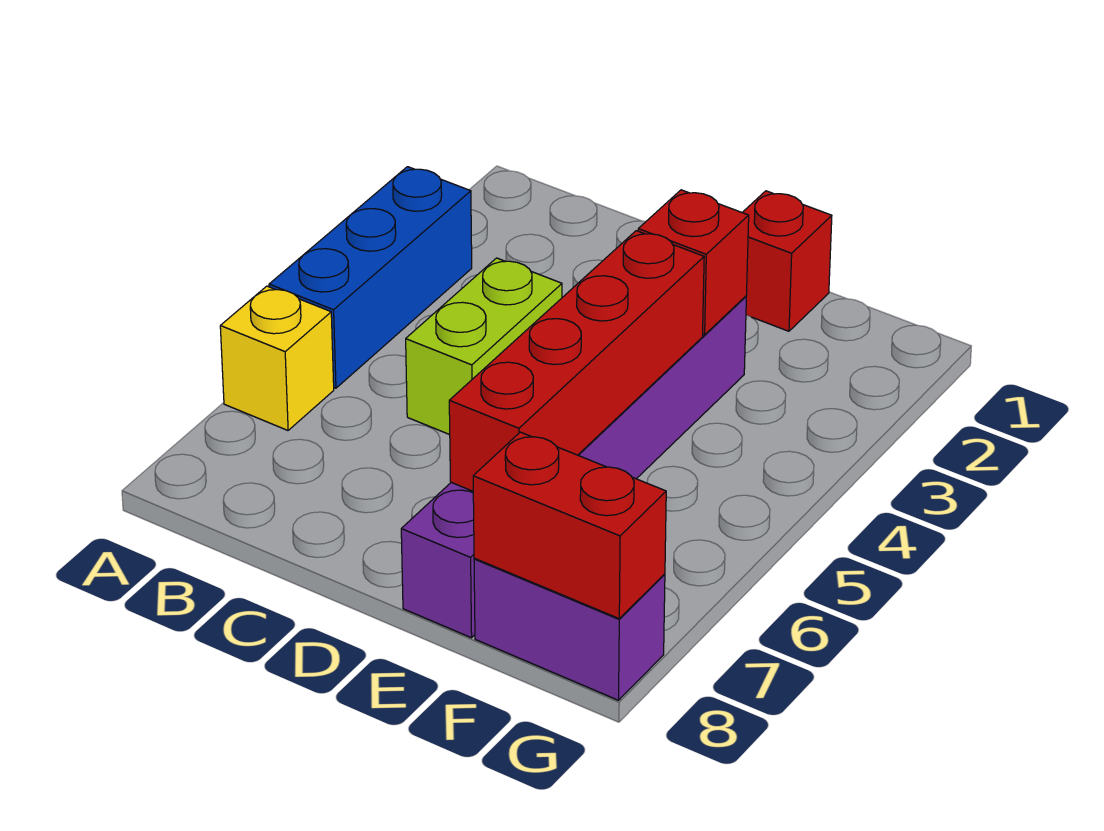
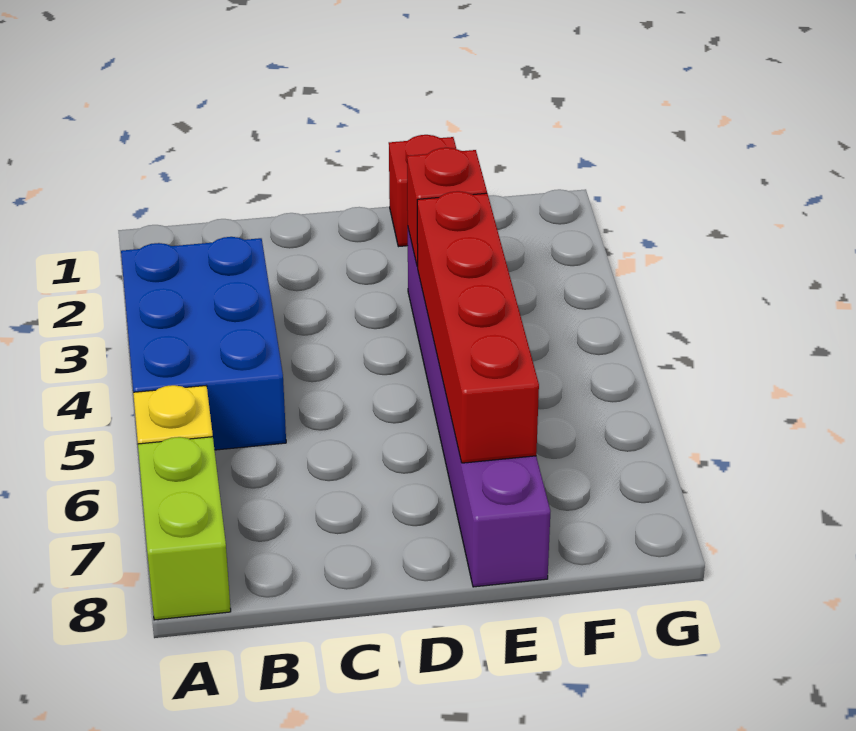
blue 1x3 brick [269,167,472,388] -> blue 2x3 brick [121,237,286,450]
lime 1x2 brick [406,258,562,435] -> lime 1x2 brick moved to [138,437,231,620]
purple 1x2 brick [474,559,665,700] -> none
red 1x2 brick [473,432,666,618] -> none

